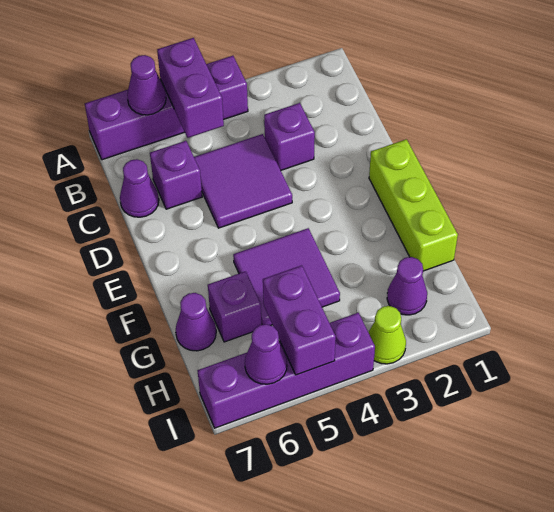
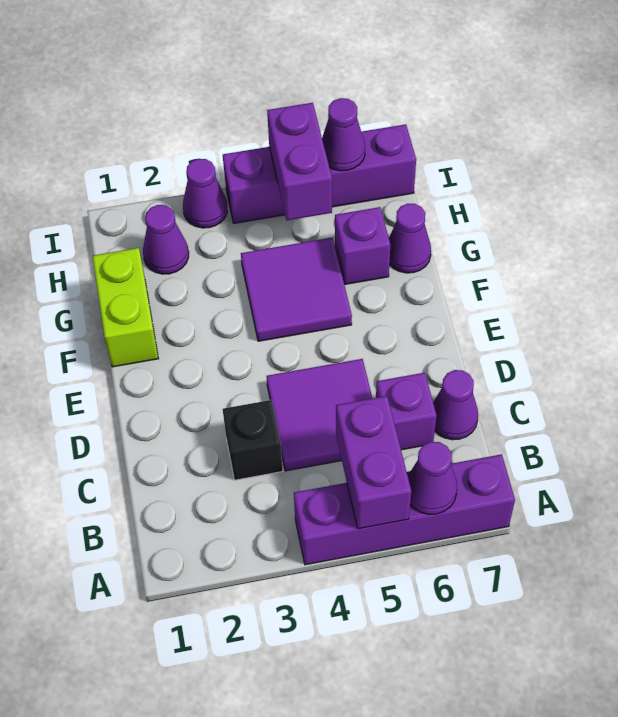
purple 1x1 brick [264,103,315,170] -> black 1x1 brick [223,400,283,480]
lime 1x3 brick [369,139,458,271] -> lime 1x2 brick [92,248,159,367]
lime 1x1 cone [368,306,406,364] -> purple 1x1 cone [183,159,227,228]

